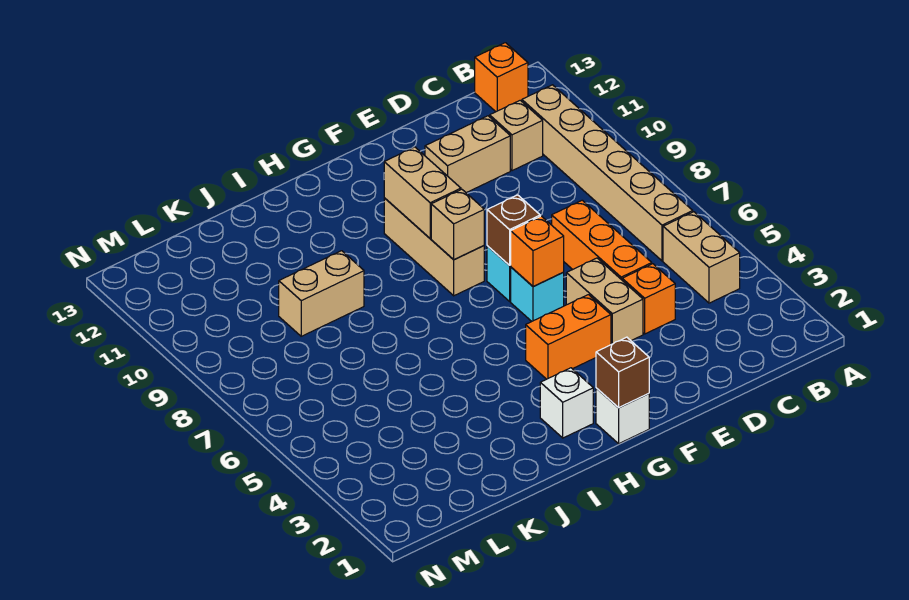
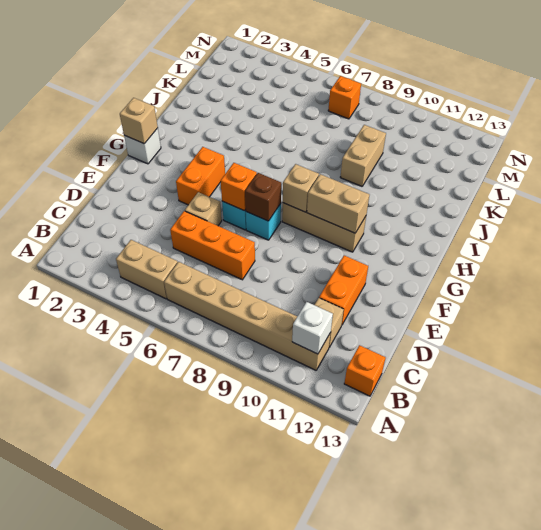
orange 1x1 brick [622,264,675,334] -> orange 1x1 brick moved to [328,76,361,119]
tan 1x2 brick [425,116,510,193] -> orange 1x2 brick [319,256,368,325]
tan 1x2 brick [566,258,643,344] -> tan 1x1 brick [185,192,222,226]
brown 1x1 brick [596,337,649,408] -> tan 1x1 brick [120,98,158,144]
white 1x1 brick [540,368,593,438] -> white 1x1 brick moved to [292,302,333,354]

